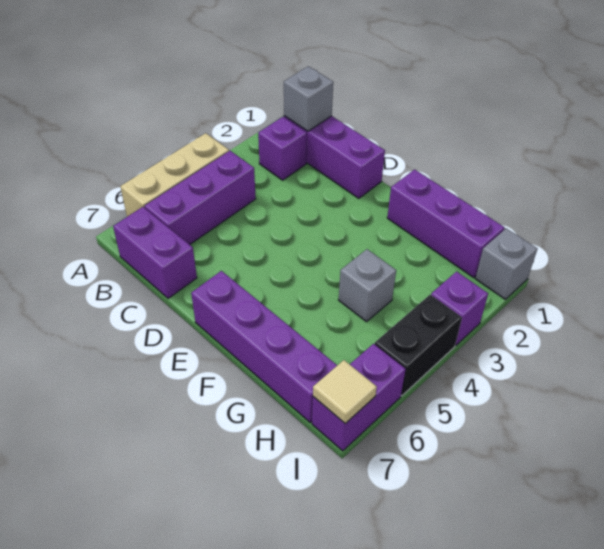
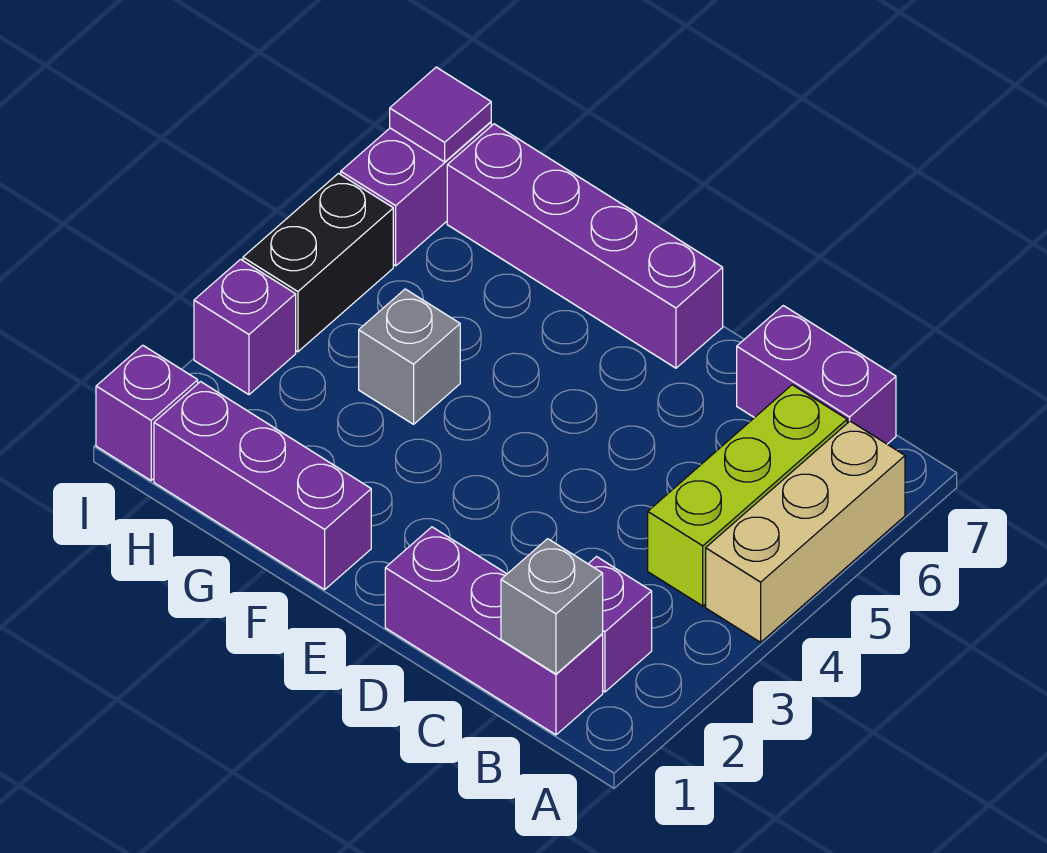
purple 1x3 brick [145,151,256,245] -> lime 1x3 brick [648,385,847,606]
grey 1x1 brick [475,228,538,299] -> purple 1x1 brick [96,345,198,480]
tan 1x1 tile [313,360,377,424] -> purple 1x1 tile [390,67,491,162]

